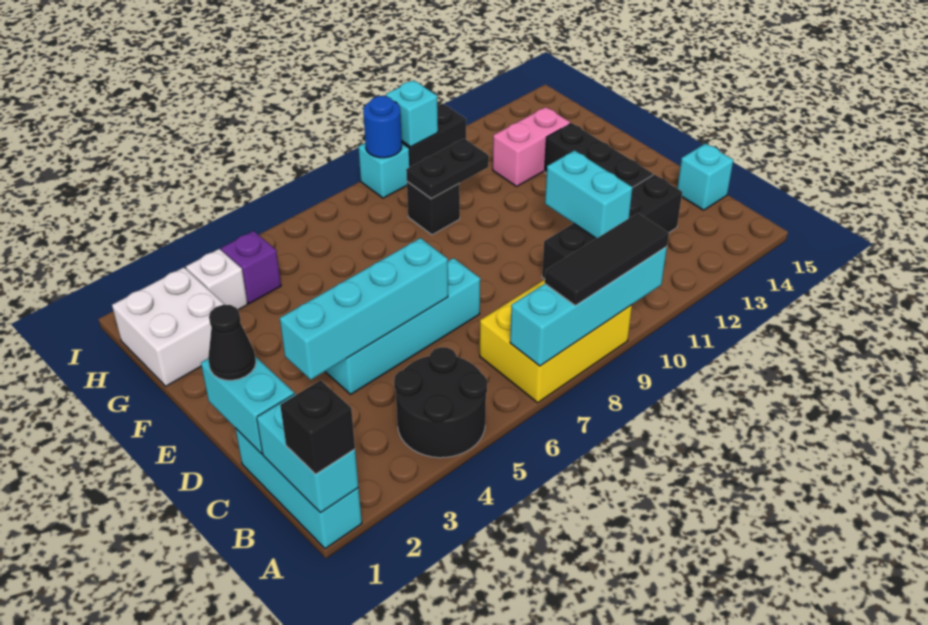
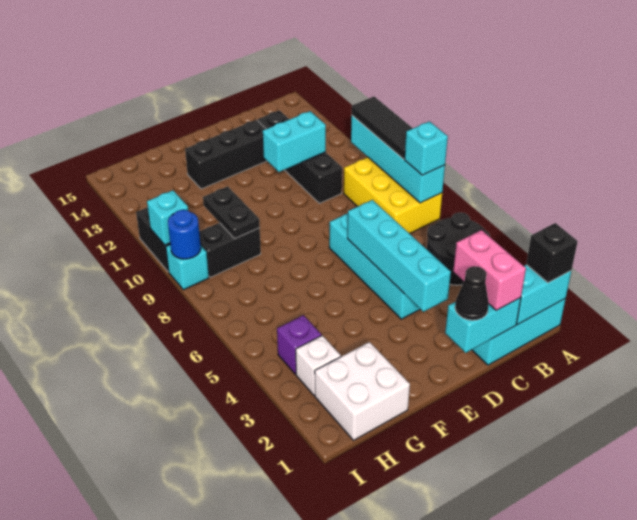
cyan 1x1 brick [677,143,733,210] -> cyan 1x1 brick moved to [404,121,448,175]
black 1x1 brick [407,182,460,235] -> black 1x2 brick [199,223,261,277]
pink 1x2 brick [493,107,570,186] -> pink 1x2 brick moved to [453,230,526,310]

